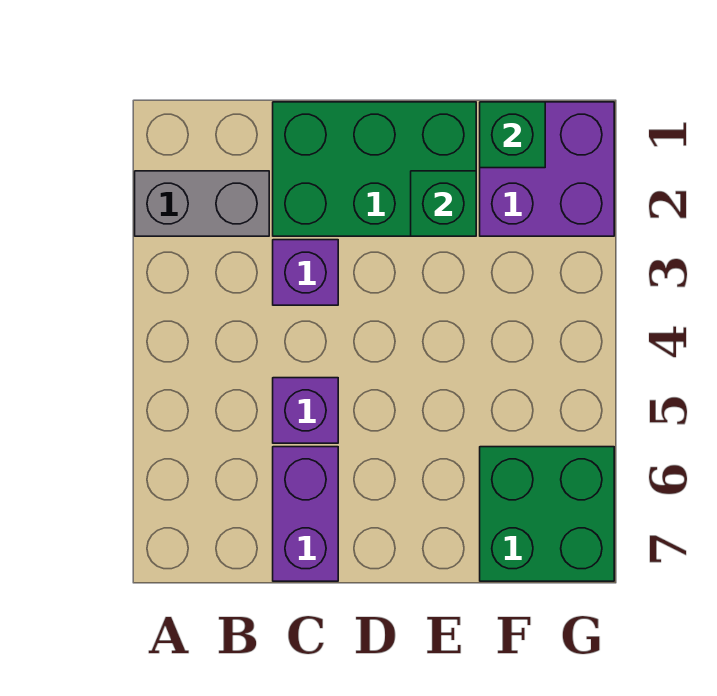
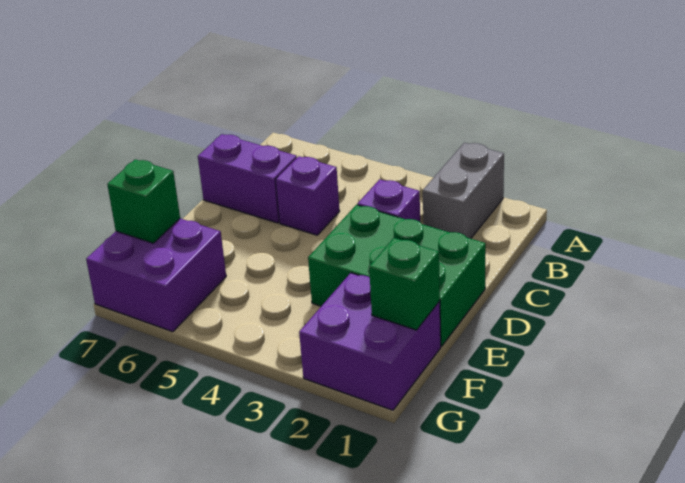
green 2x3 brick [273,102,476,236] -> green 2x3 brick turned to [308,205,486,346]
green 1x1 brick [411,171,476,236] -> green 1x1 brick moved to [107,159,180,243]
green 2x2 brick [480,447,614,581] -> purple 2x2 brick [86,218,226,332]

